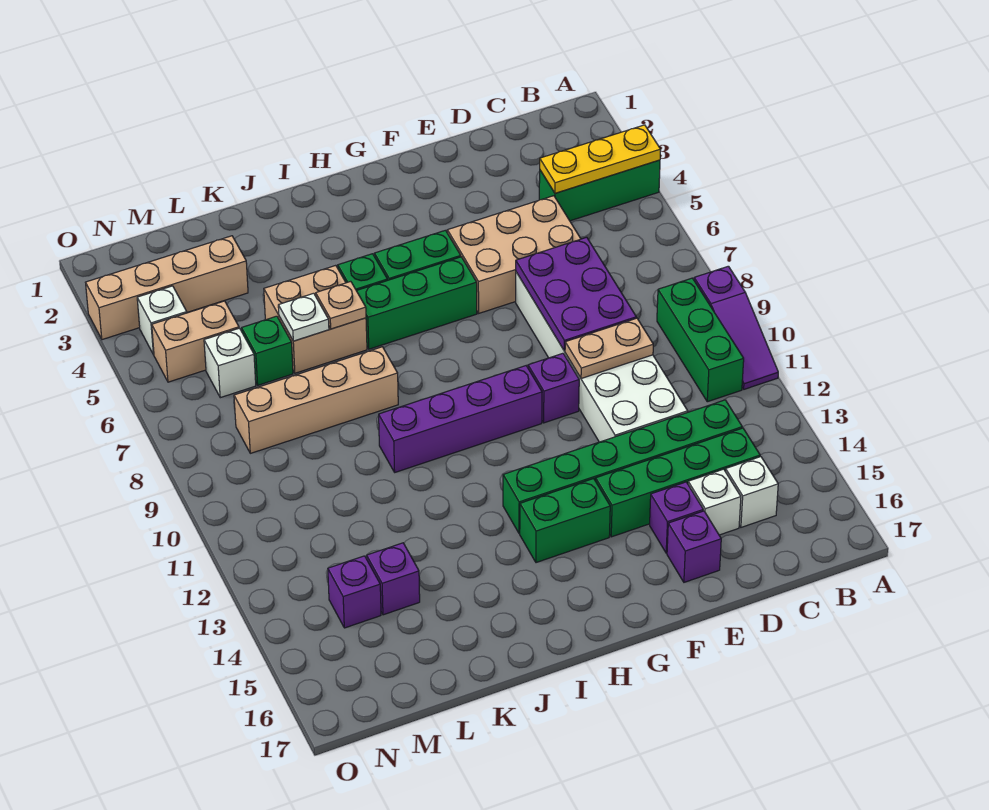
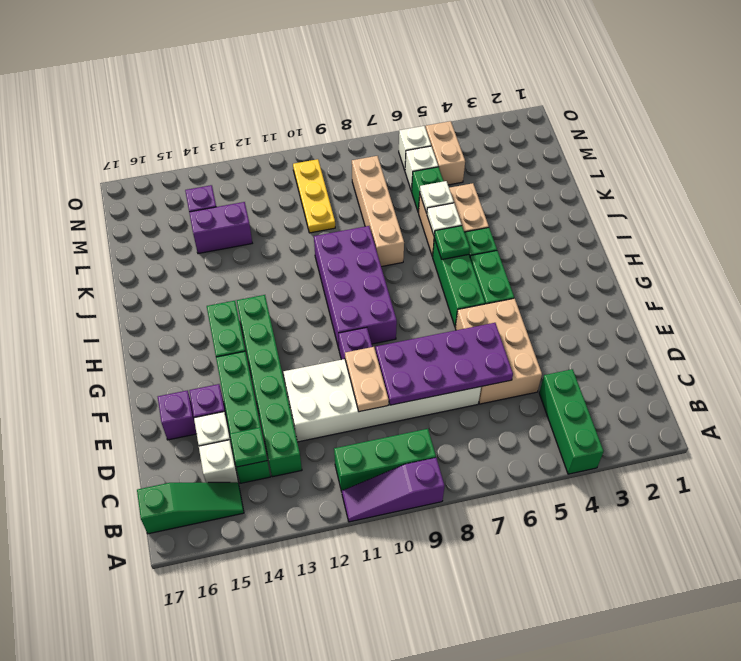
yellow 1x3 plate [540,125,661,193] -> yellow 1x3 plate moved to [293,159,335,233]
none -> green 1x3 slope [137,482,244,534]
none -> green 1x1 plate [230,427,267,467]
purple 2x3 plate [516,237,636,351] -> purple 2x4 plate [376,323,513,405]
purple 1x4 brick [379,366,542,472] -> purple 2x4 brick [314,226,397,349]
none -> green 1x1 plate [434,226,470,259]
tan 1x1 plate [316,281,366,329] -> white 1x1 plate [427,203,462,236]
tan 1x4 brick [86,236,248,340] -> none
purple 1x1 brick [367,543,420,615] -> purple 1x2 brick [189,202,252,254]
white 1x1 brick [137,286,187,355] -> white 1x1 brick moved to [399,126,431,170]

